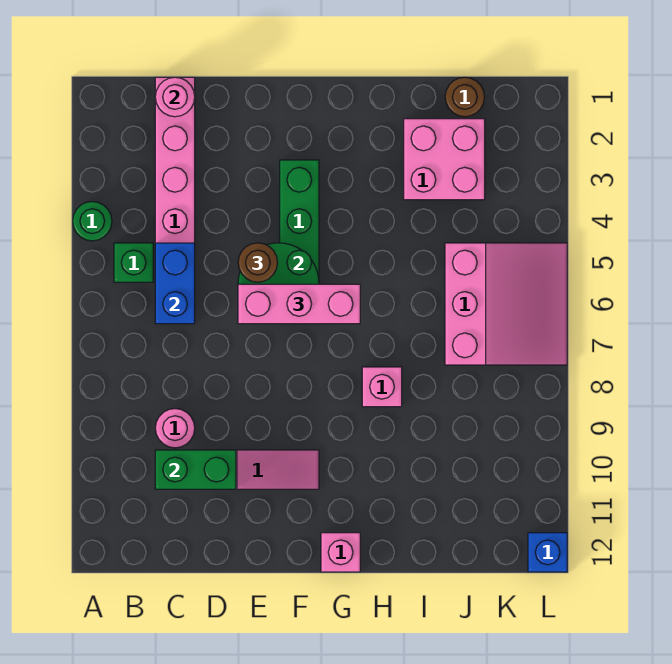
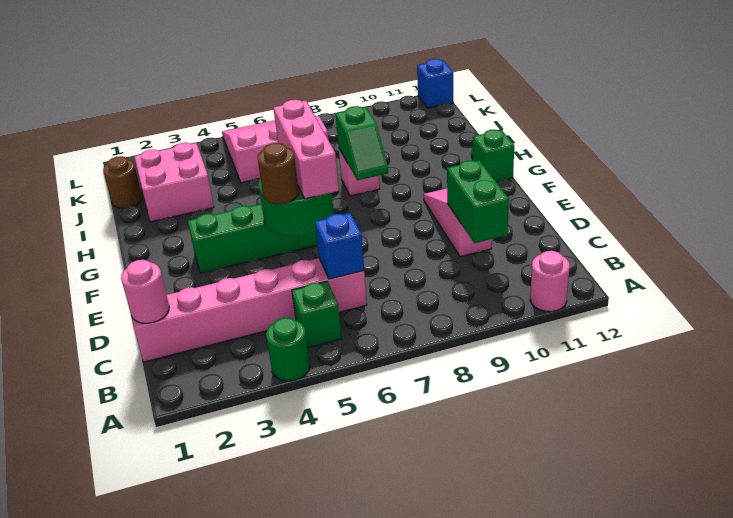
blue 1x2 brick [155,243,195,324] -> blue 1x1 brick [315,213,364,279]
pink 1x1 round brick [155,409,195,448] -> pink 1x1 round brick moved to [530,251,570,312]
none -> green 1x2 slope [336,106,388,180]
pink 1x1 brick [321,533,360,572] -> green 1x1 brick [473,130,514,182]

